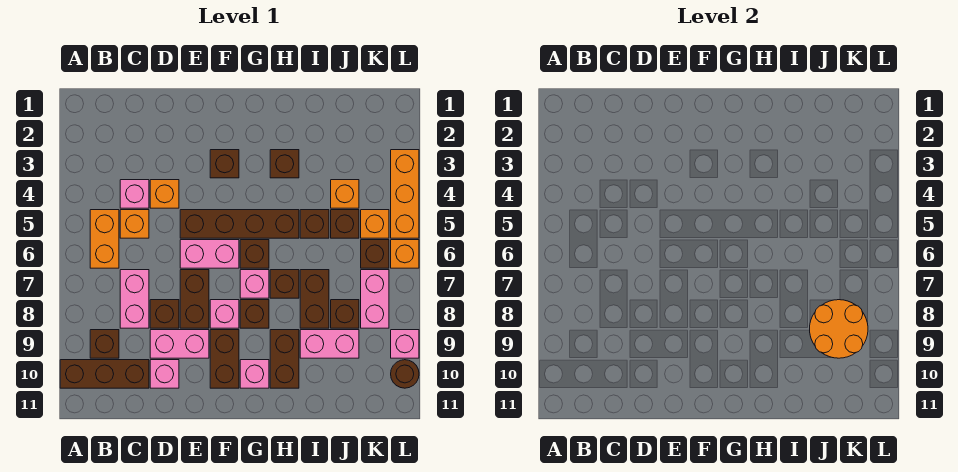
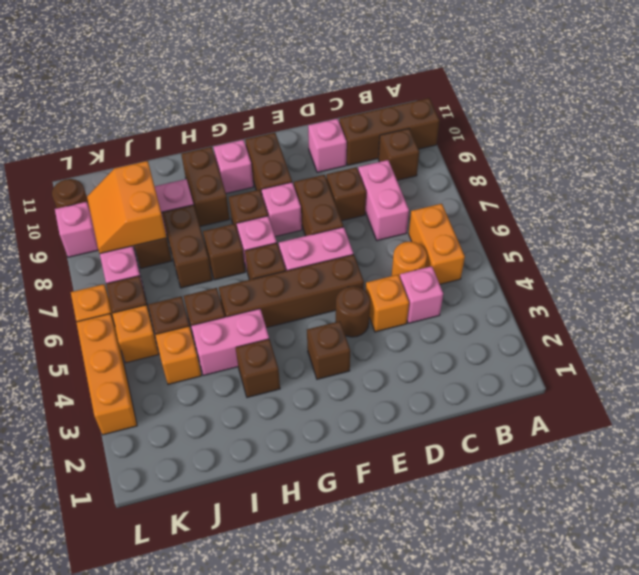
orange 1x1 brick [120,210,149,238] -> orange 1x1 round brick [392,242,427,277]
pink 1x2 brick [150,330,209,358] -> pink 1x2 brick moved to [191,309,269,376]
none -> brown 1x1 round brick [336,286,370,337]
orange 2x2 round brick [810,300,868,358] -> orange 2x2 slope [87,161,167,254]

